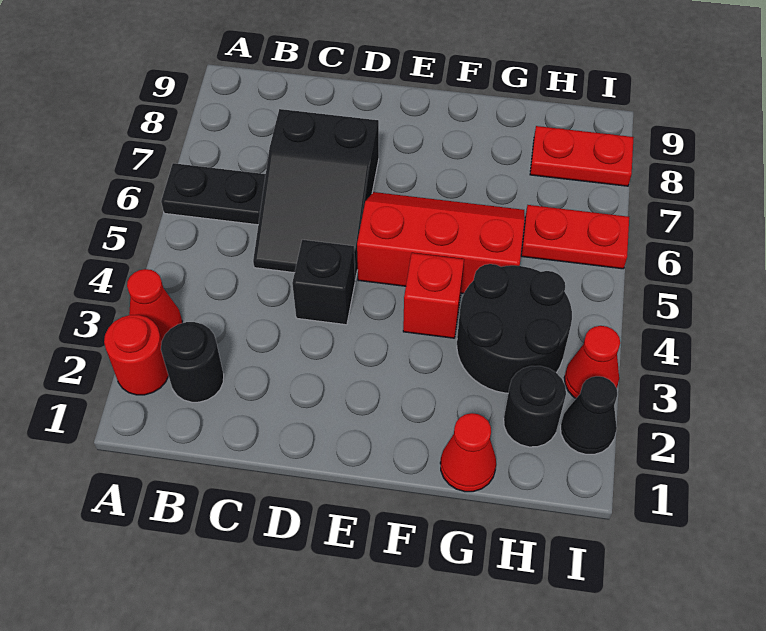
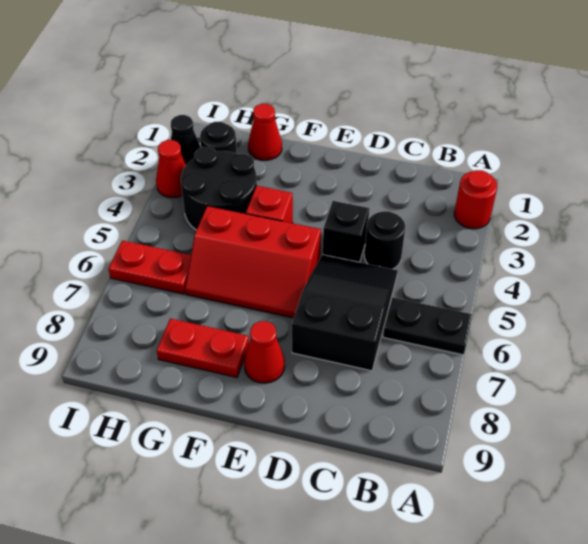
red 1x1 cone [127,269,182,340] -> red 1x1 cone moved to [244,321,285,383]
black 1x1 round brick [161,322,224,402] -> black 1x1 round brick moved to [364,211,405,269]
red 1x2 plate [530,126,634,186] -> red 1x2 plate moved to [157,319,249,378]

